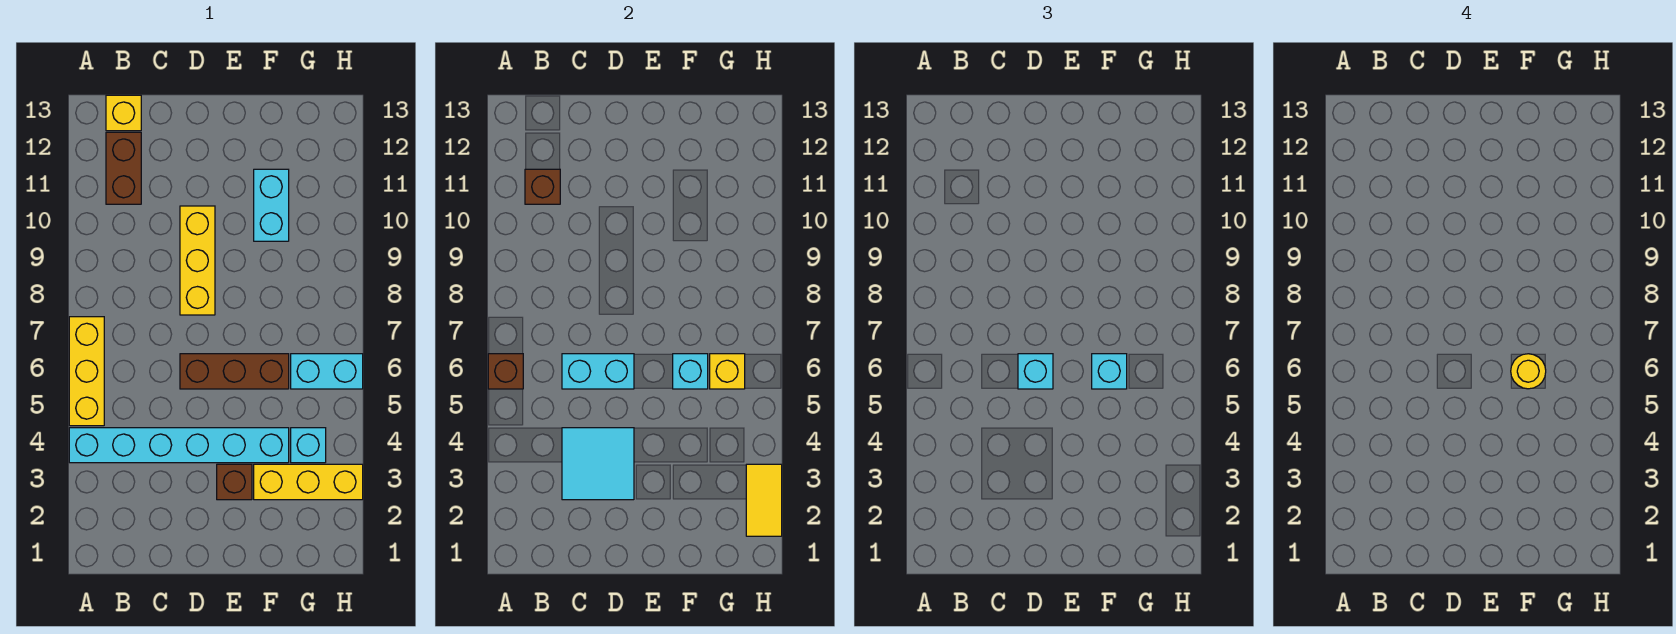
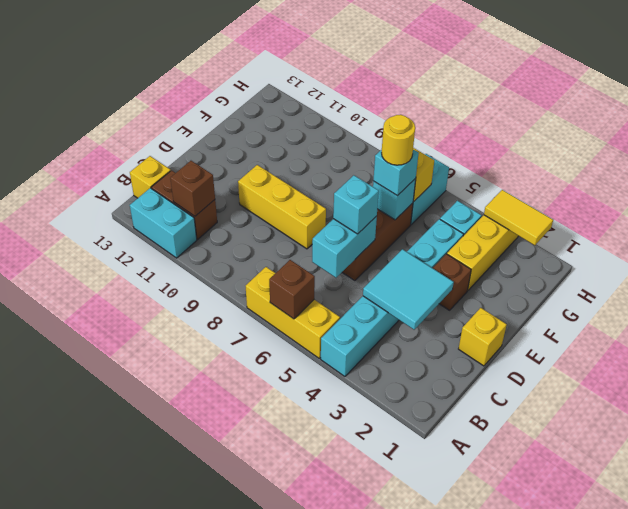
none -> yellow 1x1 brick [459,308,507,366]
cyan 1x2 brick [254,169,289,241] -> cyan 1x2 brick moved to [130,188,197,258]

